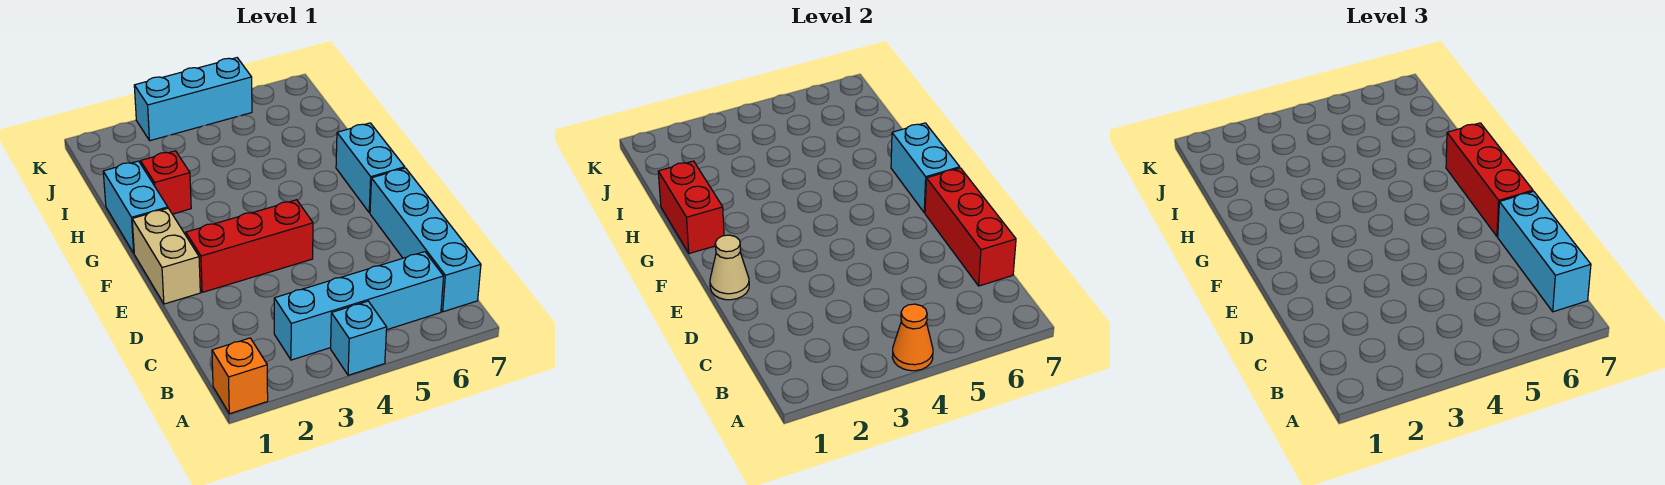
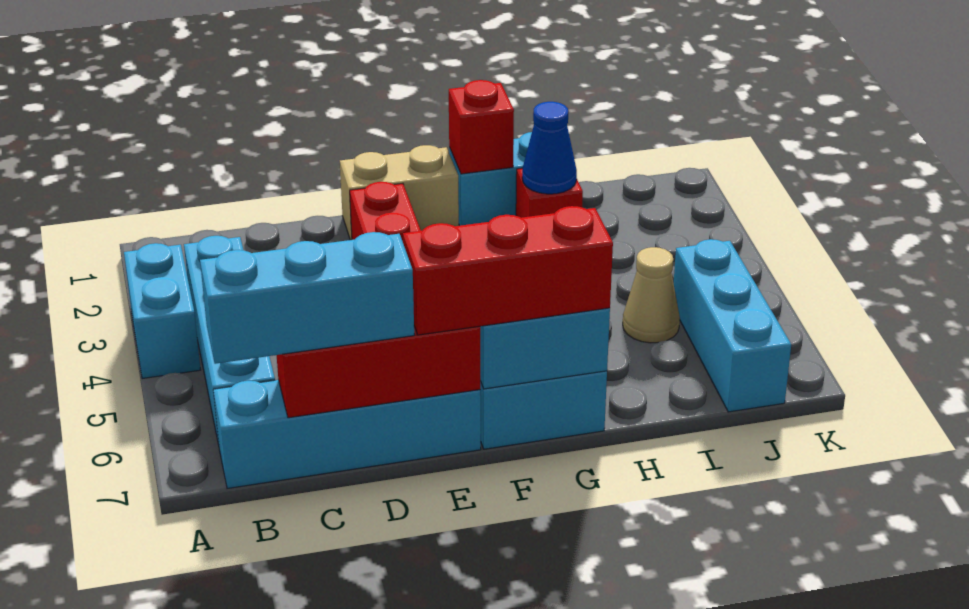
orange 1x1 brick [212,338,268,414] -> none
cyan 1x1 brick [331,301,387,375] -> cyan 1x2 brick [124,243,201,379]
orange 1x1 cone [892,304,933,371] -> none
tan 1x1 cone [710,235,749,300] -> tan 1x1 cone moved to [623,247,680,343]
red 1x2 brick [658,161,724,254] -> red 1x1 brick [449,80,514,174]
none -> blue 1x1 cone [522,102,577,194]
cyan 1x3 brick [134,58,252,141] -> cyan 1x3 brick moved to [674,239,791,412]

